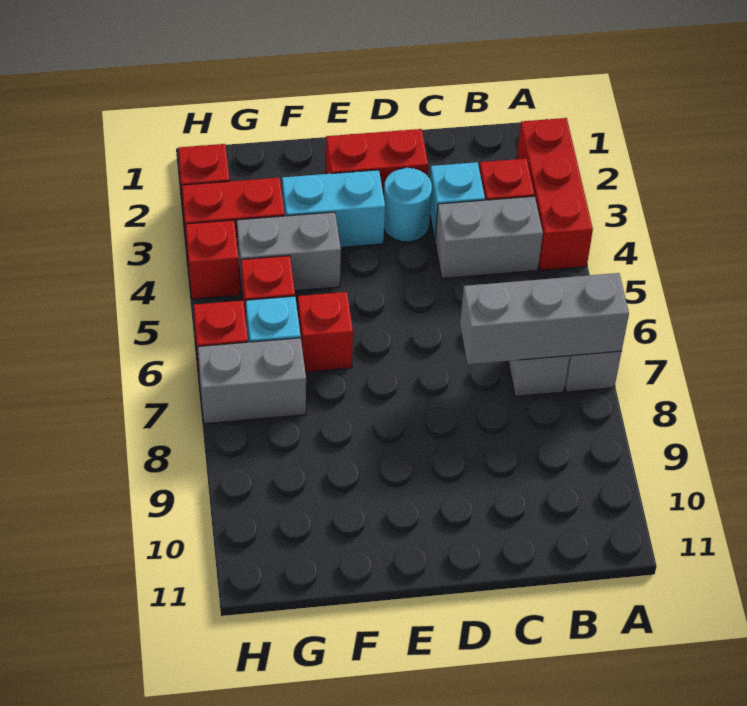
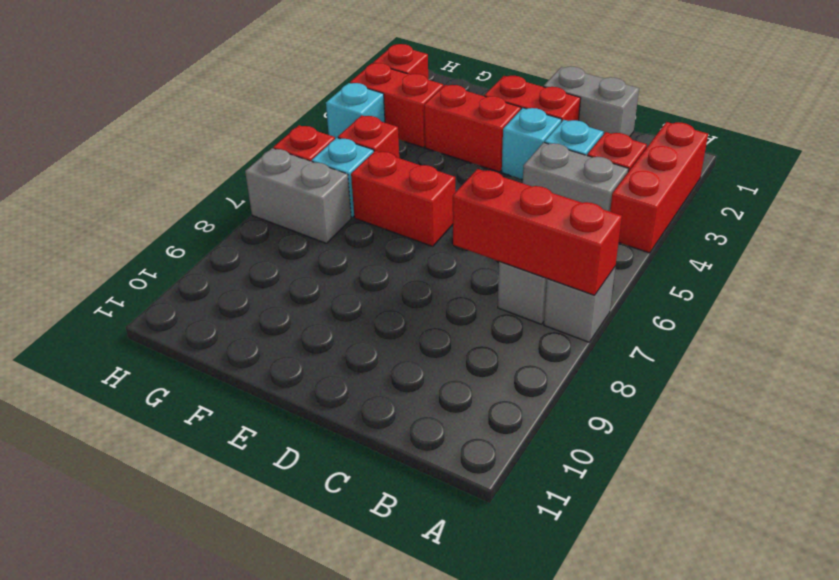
grey 1x3 brick [460,273,629,364] -> red 1x3 brick [453,169,622,295]
cyan 1x1 round brick [384,168,432,242] -> cyan 1x1 brick [502,108,562,180]
cyan 1x2 brick [282,170,385,247] -> red 1x2 brick [424,85,521,172]
grey 1x2 brick [237,212,341,291] -> grey 1x2 brick moved to [543,66,639,137]
red 1x1 brick [298,292,353,372] -> red 1x2 brick [351,151,455,246]
red 1x1 brick [186,220,240,299] -> cyan 1x1 brick [326,83,385,139]

